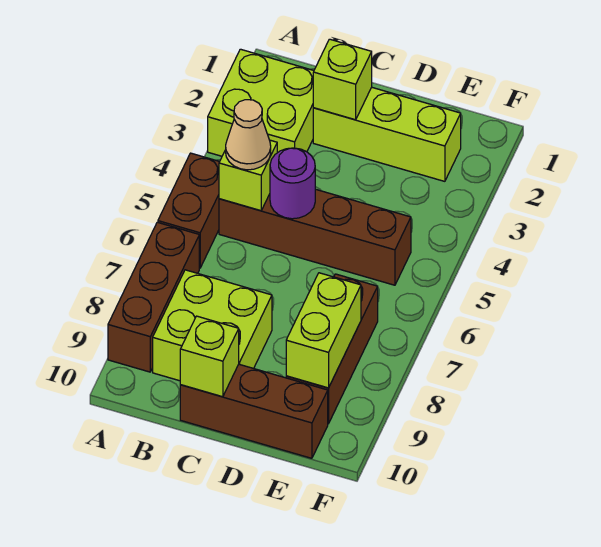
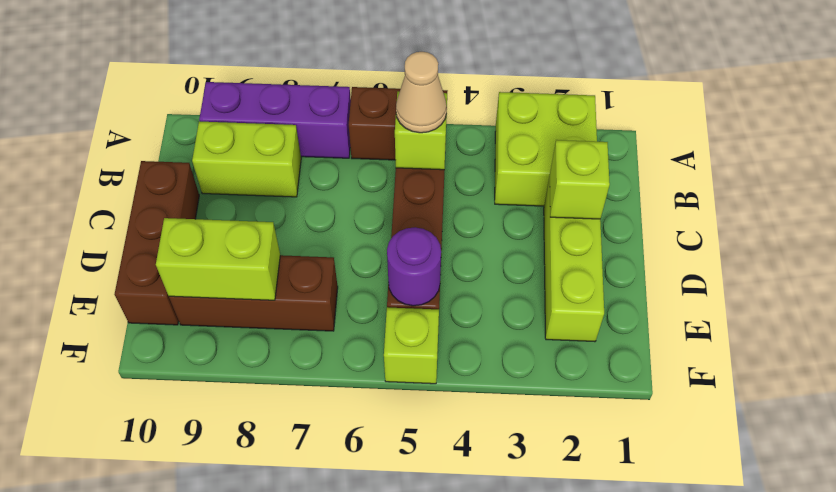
brown 1x3 brick [108,222,199,372] -> purple 1x3 brick [199,82,351,158]
lime 2x2 brick [153,270,272,381] -> lime 1x2 brick [192,121,301,197]
purple 1x1 round brick [270,148,315,219] -> purple 1x1 round brick moved to [387,227,441,306]
lime 1x1 brick [180,316,239,397] -> lime 1x1 brick moved to [384,307,439,384]

